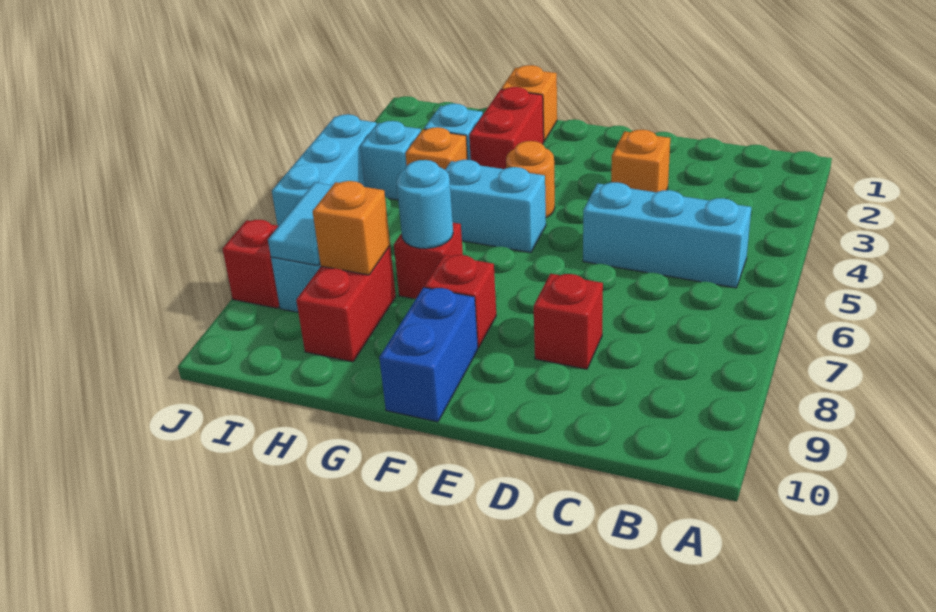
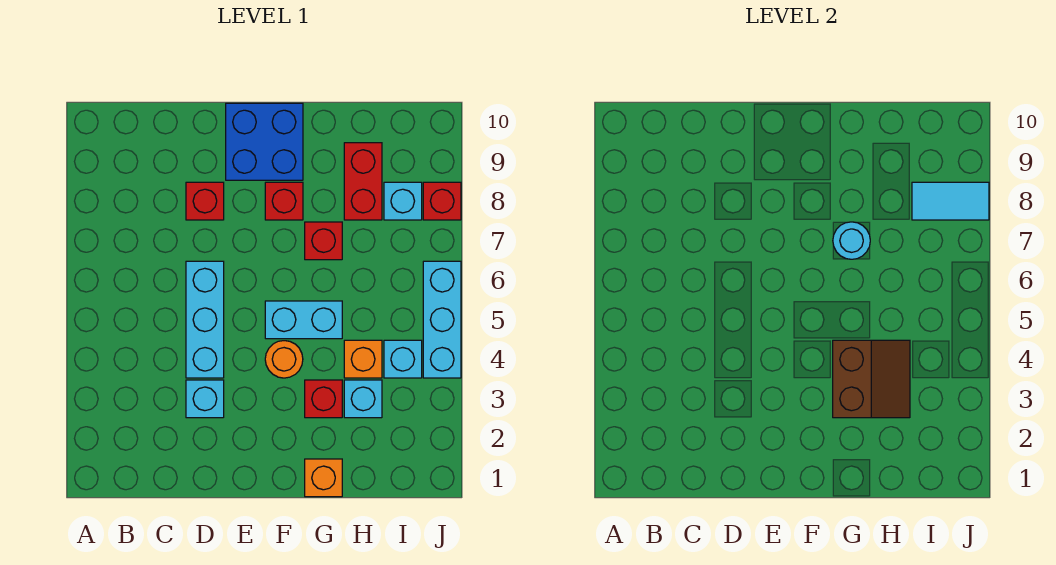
cyan 1x3 brick [583,182,751,288] -> cyan 1x3 brick turned to [186,261,224,378]
orange 1x1 brick [611,130,670,192] -> cyan 1x1 brick [186,380,224,418]
blue 1x2 brick [379,287,478,422] -> blue 2x2 brick [226,103,303,180]
red 1x2 brick [469,87,544,169] -> red 1x1 brick [305,380,342,418]
none -> brown 2x2 slope [833,340,910,418]
orange 1x1 brick [313,181,390,275] -> none
cyan 1x2 tile [268,182,333,266] -> cyan 1x2 tile turned to [912,182,989,220]

